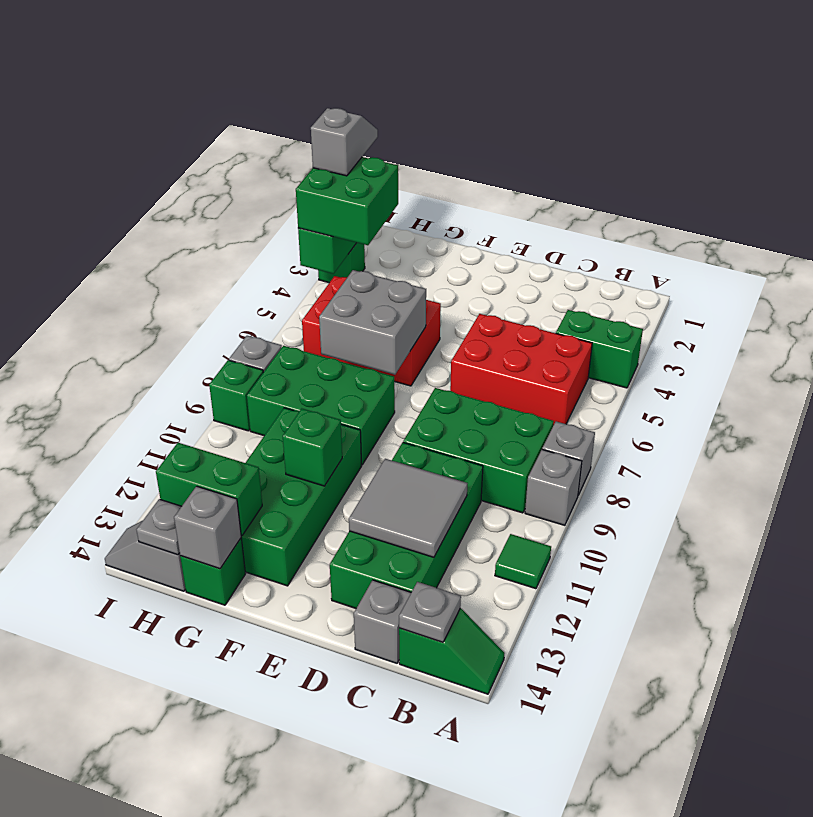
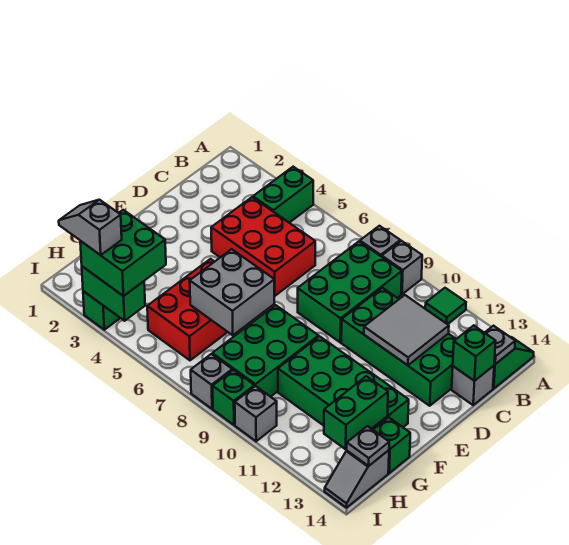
red 2x3 brick [450,314,592,425] -> red 2x3 brick turned to [211,197,315,296]
green 1x1 brick [283,409,342,486] -> green 1x1 brick moved to [453,325,496,381]
grey 1x1 brick [174,486,241,569] -> grey 1x1 brick moved to [235,386,277,441]

